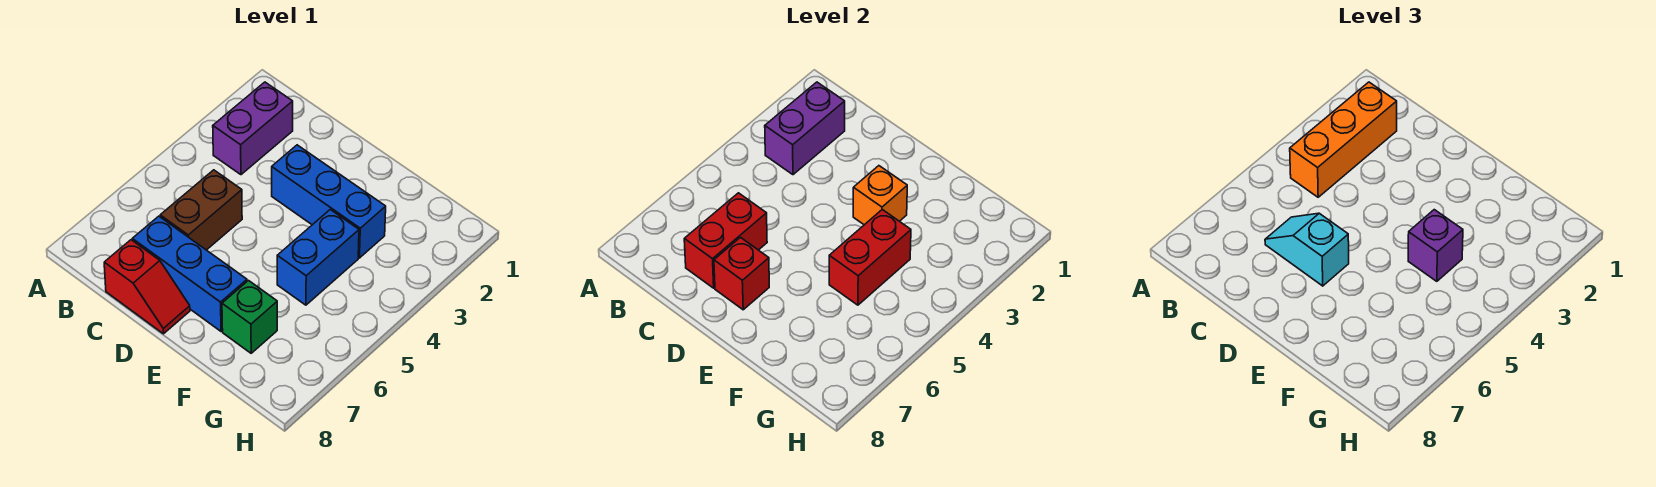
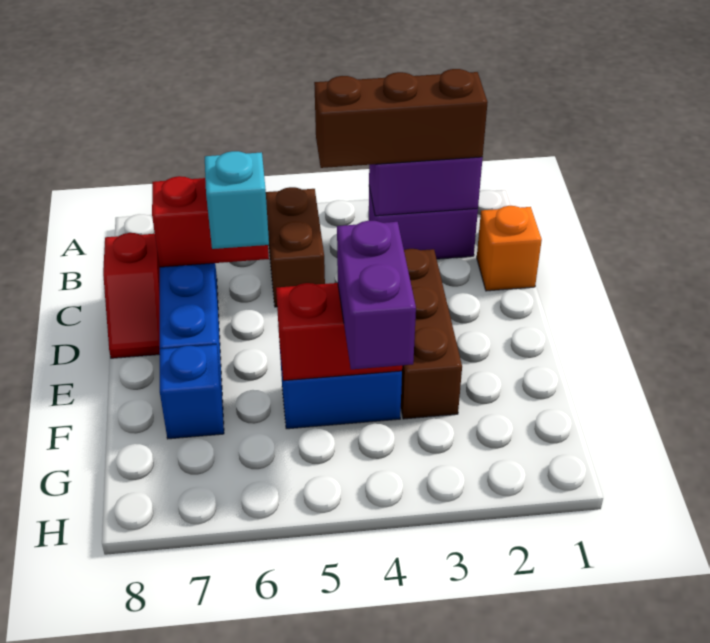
orange 1x3 brick [1290,82,1397,197] -> brown 1x3 brick [314,69,488,168]
brown 1x2 brick [160,170,242,250] -> brown 1x2 brick turned to [266,187,325,307]
blue 1x3 brick [272,145,386,258] -> brown 1x3 brick [401,249,462,419]
red 1x1 brick [714,238,769,310] -> none
orange 1x1 brick [853,166,907,225] -> orange 1x1 brick moved to [477,206,542,291]
purple 1x1 brick [1408,210,1463,281] -> purple 1x2 brick [337,221,416,369]
green 1x1 brick [222,281,277,353] -> blue 1x1 brick [160,345,224,439]

